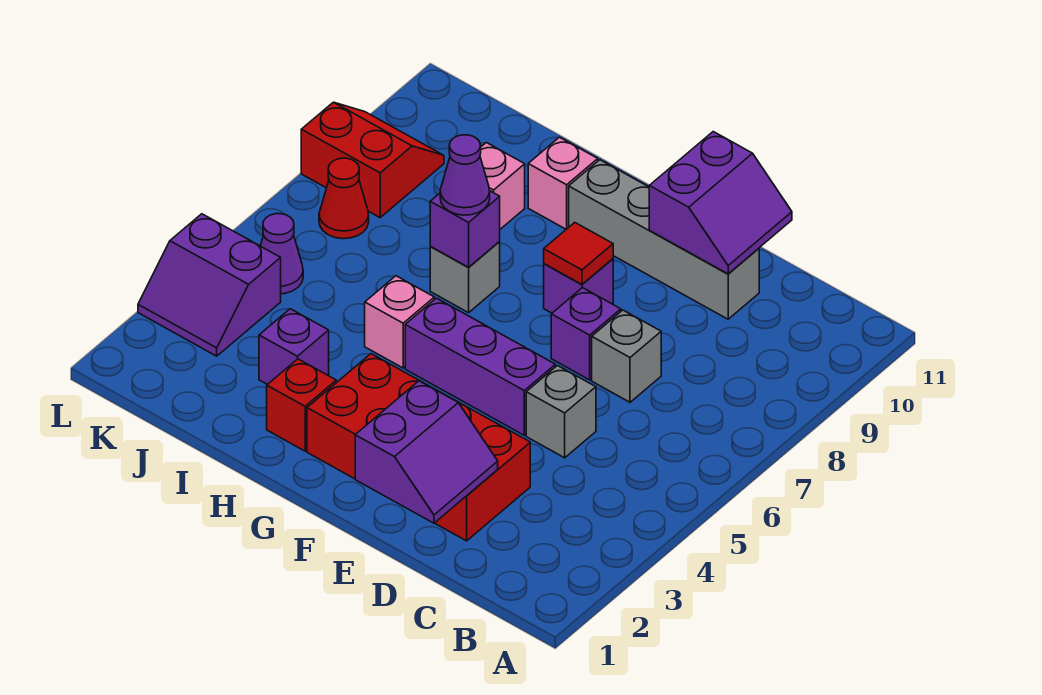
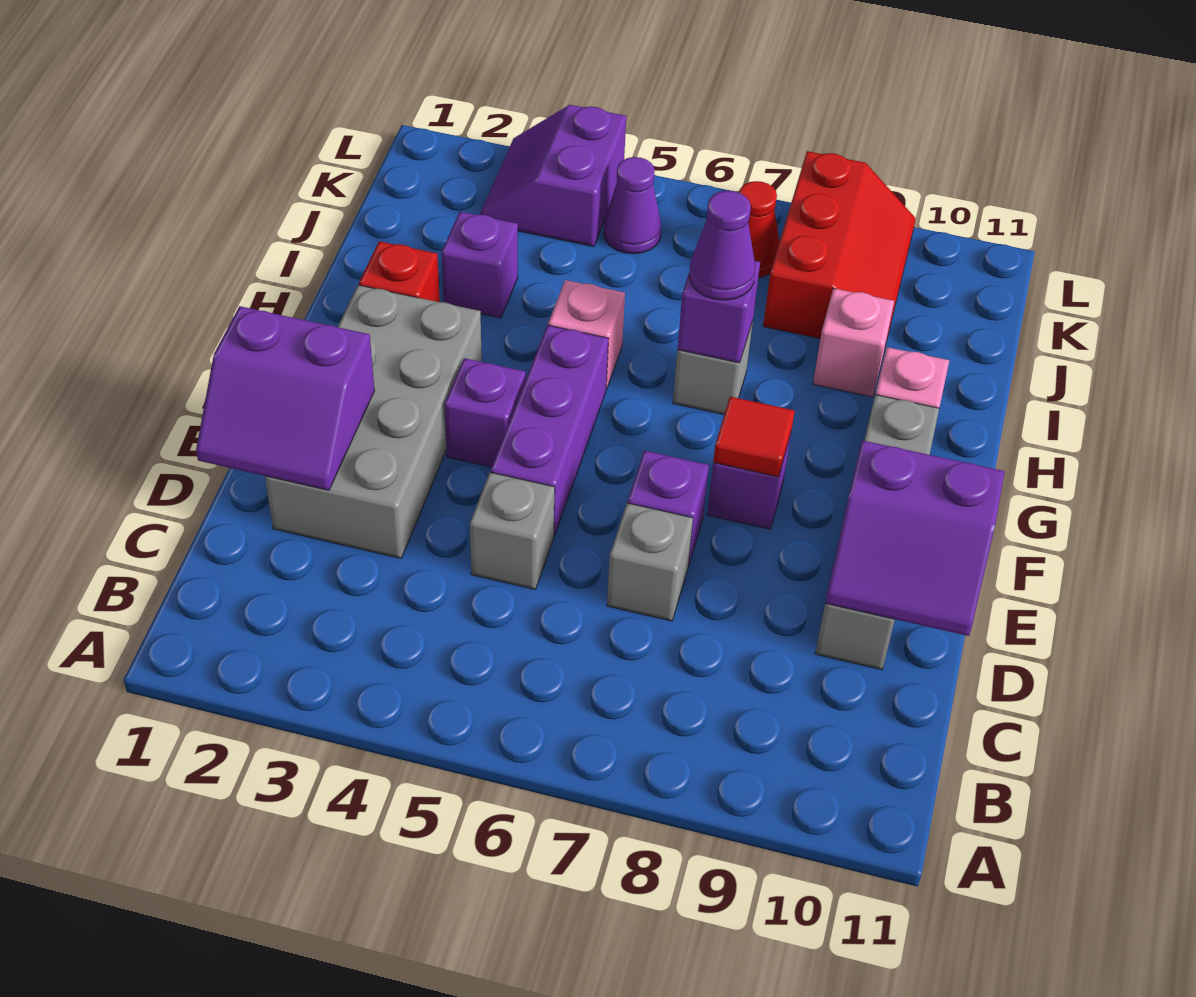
red 2x4 brick [307,354,530,541] -> grey 2x4 brick [265,285,482,558]
none -> purple 1x1 brick [444,358,526,467]
red 2x2 slope [301,102,444,218] -> red 2x3 slope [763,151,916,346]

